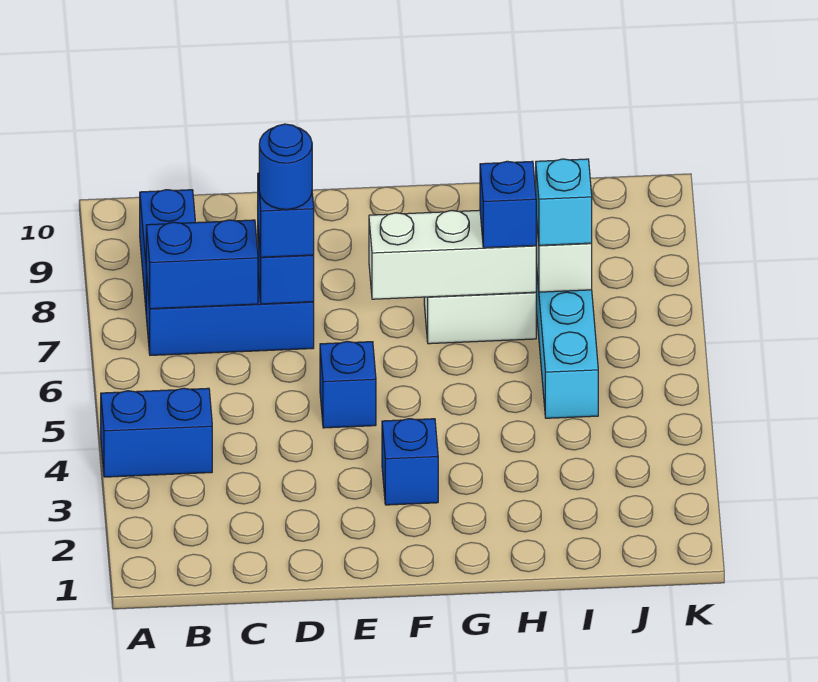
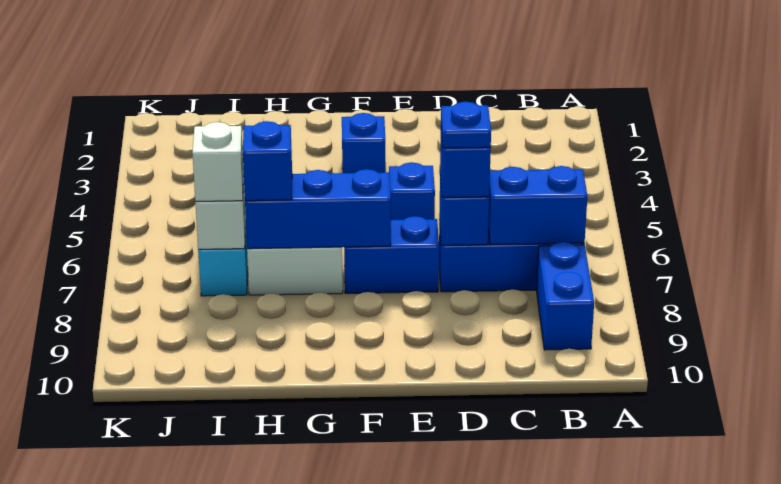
blue 1x2 brick [101,388,212,477] -> blue 1x2 brick moved to [344,216,439,293]
blue 1x1 round brick [259,124,312,209] -> blue 1x1 plate [441,102,491,148]
white 1x3 brick [369,210,536,299] -> blue 1x3 brick [245,169,391,249]
cyan 1x1 brick [536,159,592,245] -> white 1x1 brick [192,122,244,201]

